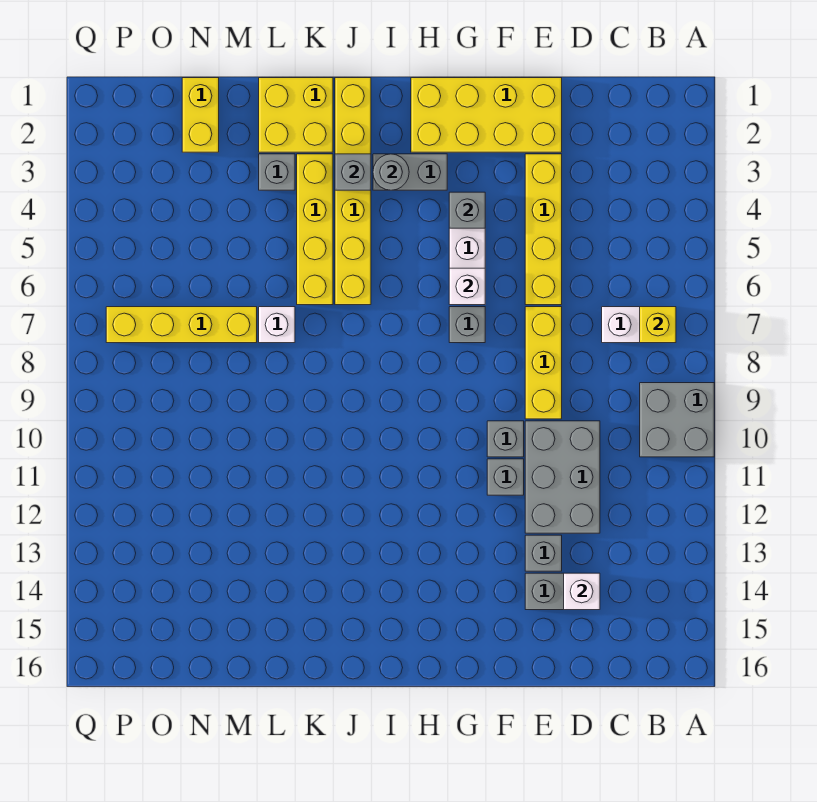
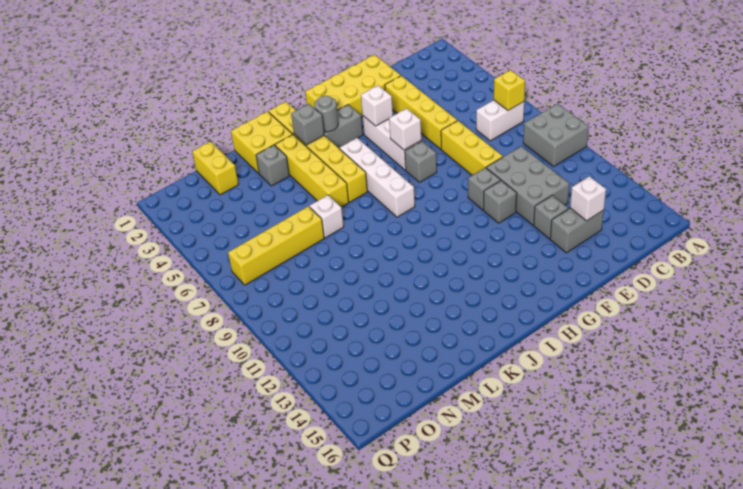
grey 1x1 brick [449,192,485,228] -> white 1x1 brick [361,85,393,126]
none -> white 1x4 brick [339,138,415,217]

